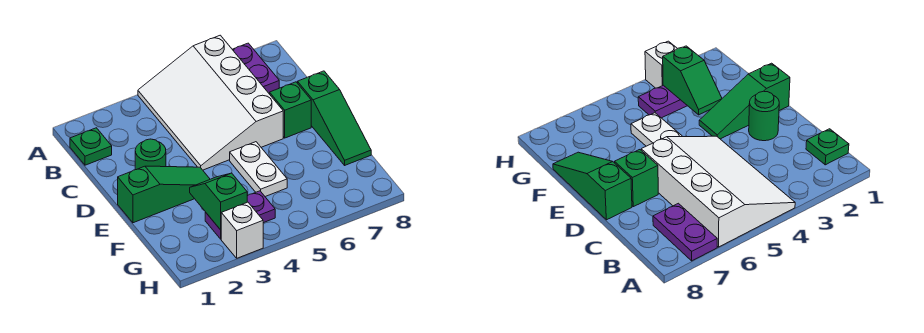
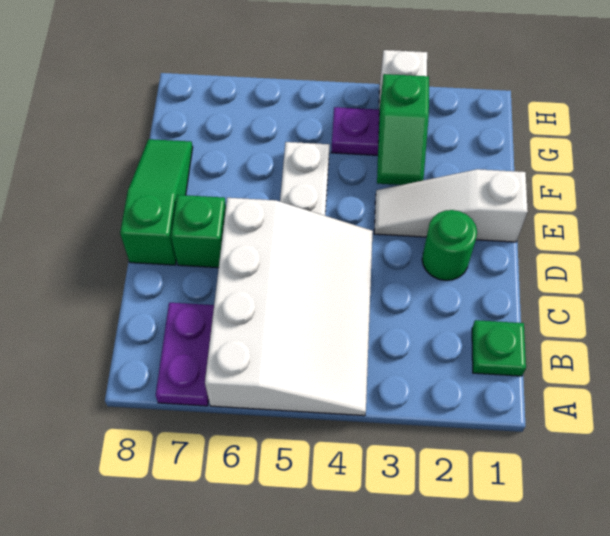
green 1x3 slope [118,166,210,223] -> white 1x3 slope [374,169,528,242]

